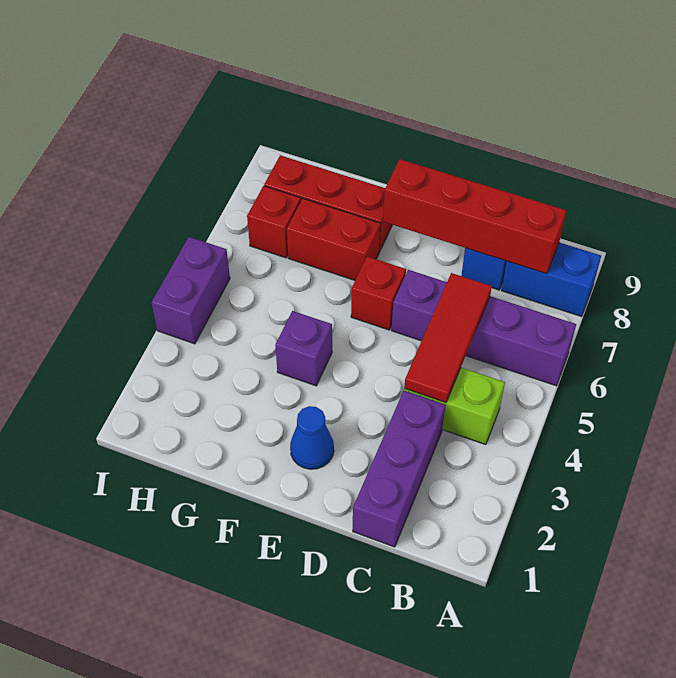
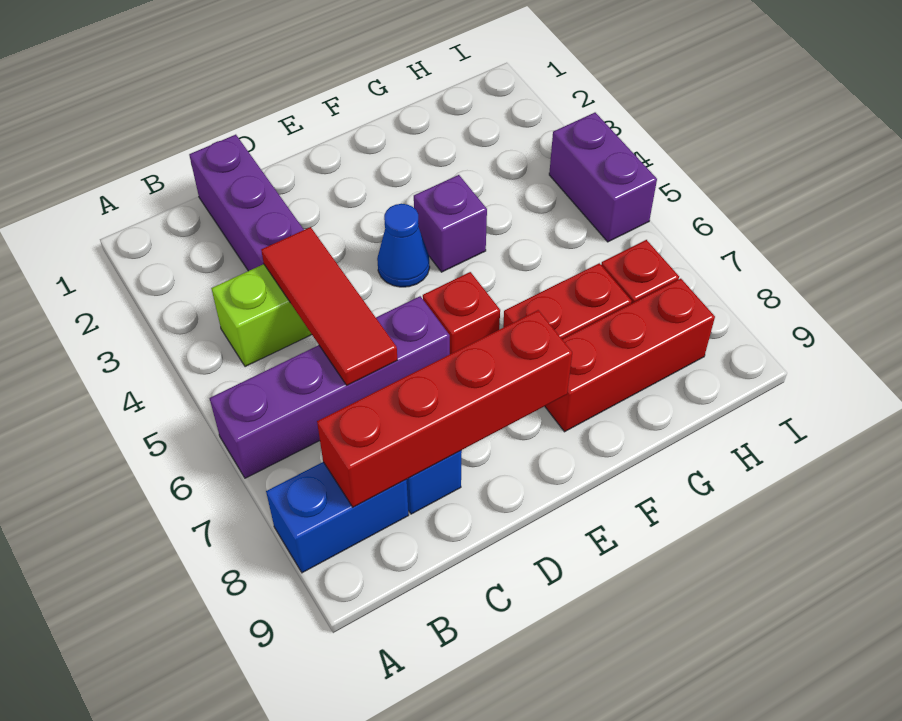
blue 1x1 cone [290,406,334,469] -> blue 1x1 cone moved to [377,204,430,287]

